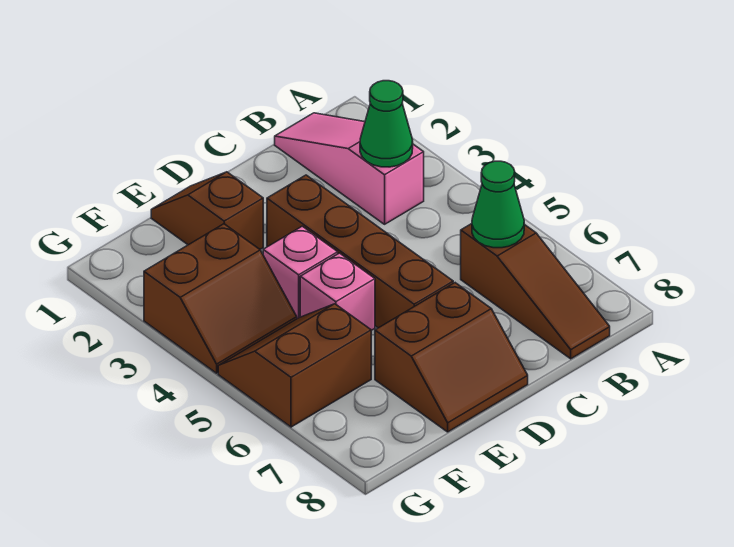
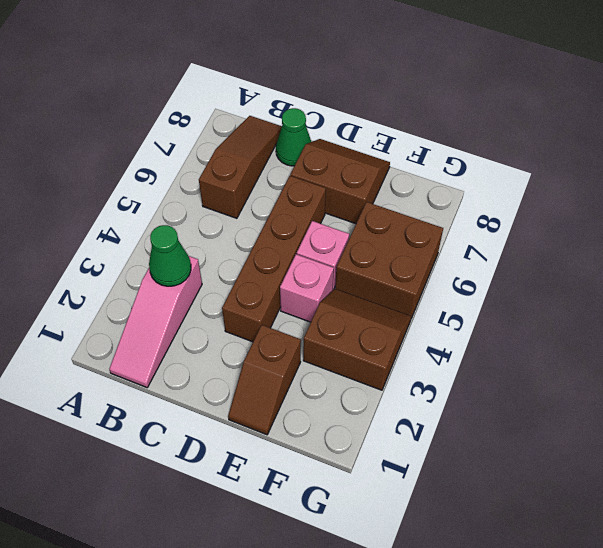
green 1x1 cone [472,161,524,248] -> green 1x1 cone moved to [276,108,311,166]
brown 2x2 slope [218,304,371,427] -> brown 2x2 brick [335,202,443,318]

